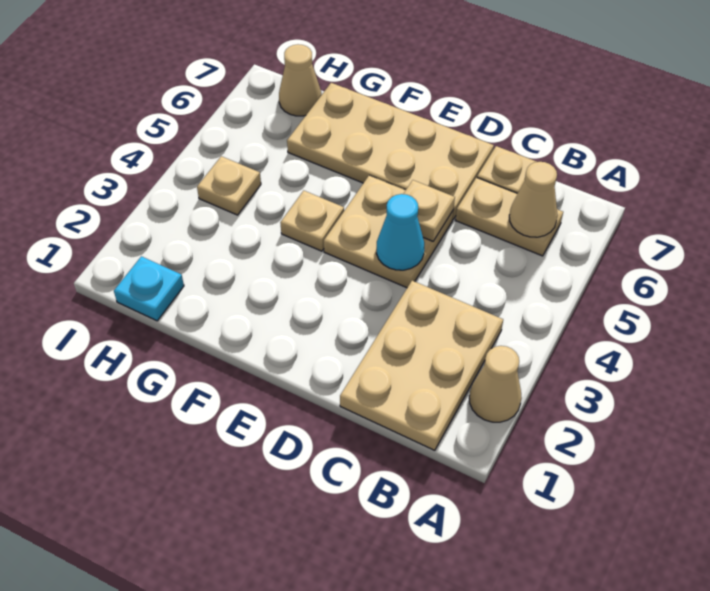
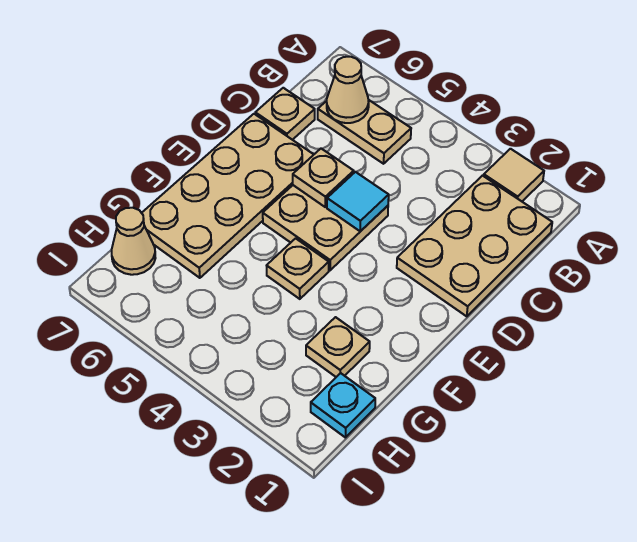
tan 1x1 cone [469,346,522,422] -> tan 1x1 tile [484,149,544,201]
tan 2x3 plate [340,281,503,450] -> tan 2x3 plate turned to [397,176,552,316]
tan 1x2 plate [456,178,563,256] -> tan 1x2 plate turned to [318,100,411,164]
cyan 1x1 cone [376,194,424,270] -> cyan 1x1 tile [327,172,389,231]
tan 1x1 plate [197,156,261,215] -> tan 1x1 plate moved to [306,317,370,377]

